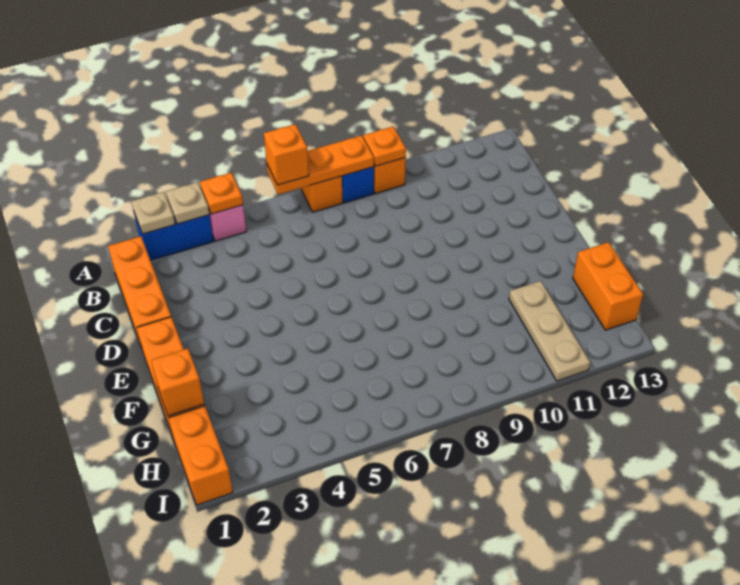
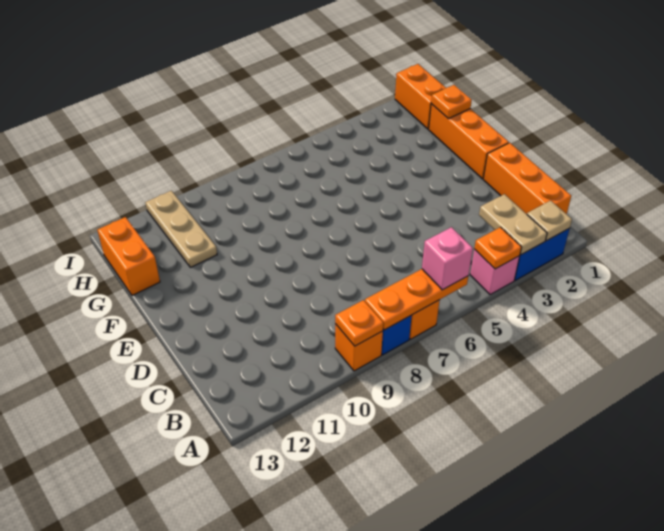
tan 1x1 plate [166,182,209,224] -> tan 1x2 plate [479,194,547,255]
orange 1x1 brick [264,124,309,185] -> pink 1x1 brick [422,227,473,290]
orange 1x1 brick [151,348,204,416] -> orange 1x1 plate [431,85,472,119]

